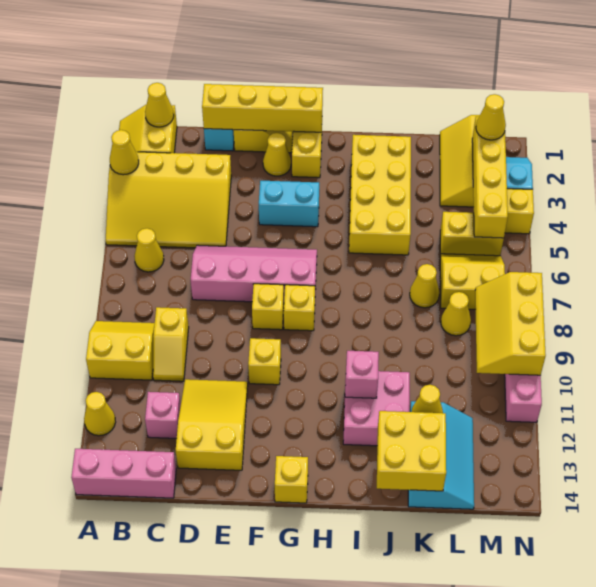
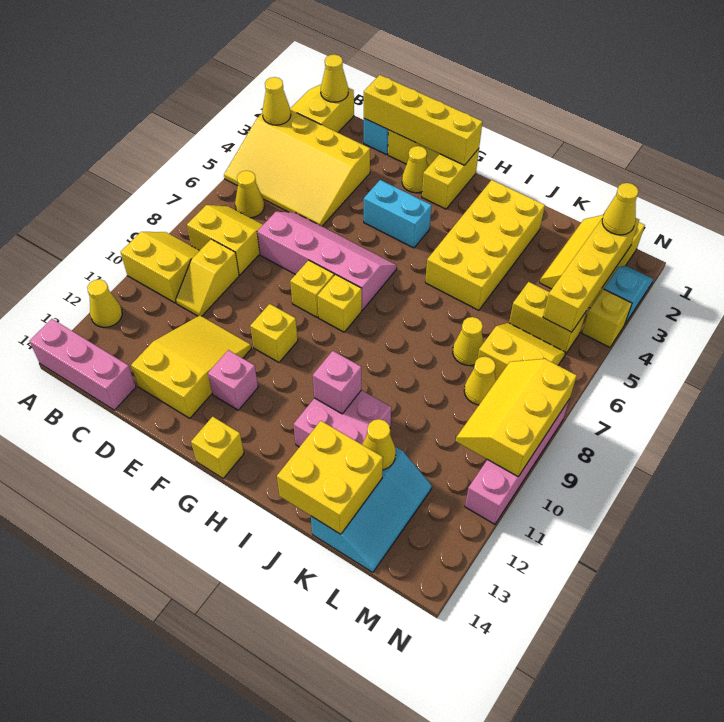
none -> yellow 2x2 slope [187,205,263,275]
pink 1x1 brick [145,392,181,438] -> pink 1x1 brick moved to [208,350,258,410]

